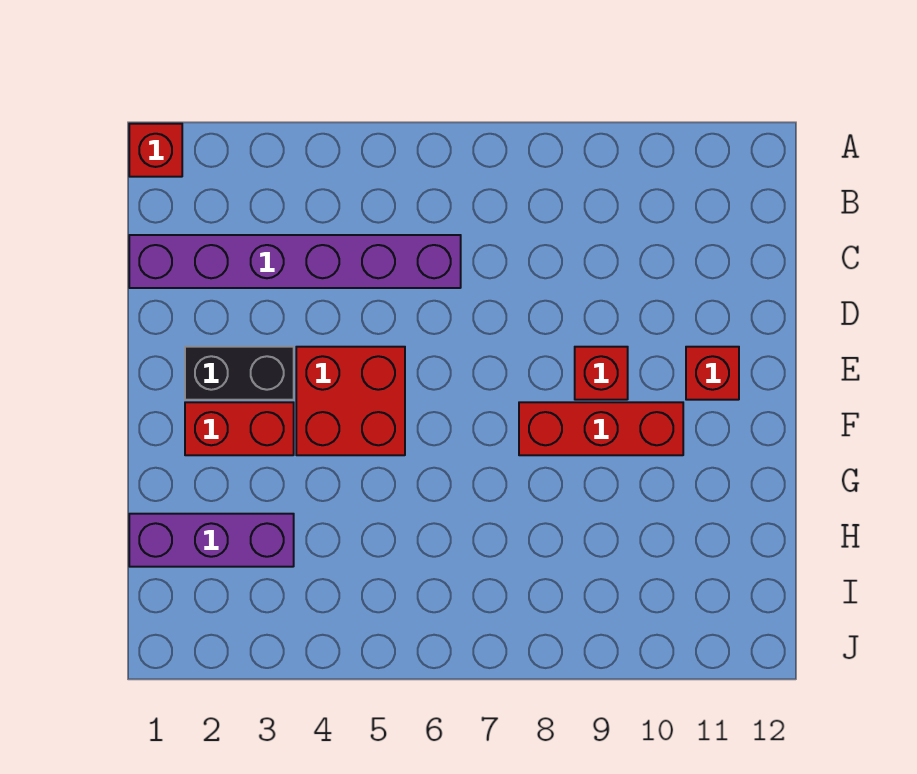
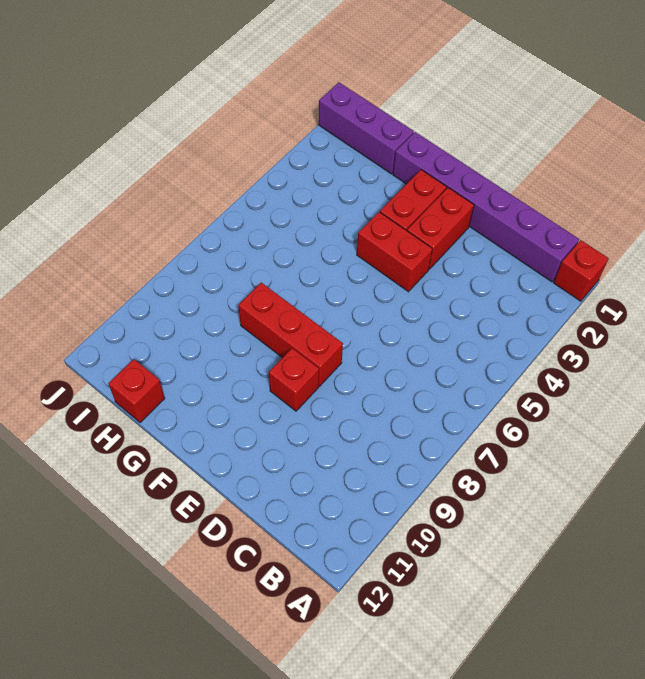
purple 1x6 brick [129,235,461,288] -> purple 1x6 brick turned to [393,132,579,282]
black 1x2 brick [185,347,294,400] -> red 1x2 brick [407,188,474,269]
red 2x2 brick [296,347,405,455] -> red 1x2 brick [357,212,432,292]
red 1x1 brick [686,347,739,400] -> red 1x1 brick moved to [108,359,165,423]
red 1x3 brick [519,402,683,455] -> red 1x3 brick turned to [238,283,343,386]
purple 1x3 brick [129,514,294,567] -> purple 1x3 brick turned to [319,83,414,174]

